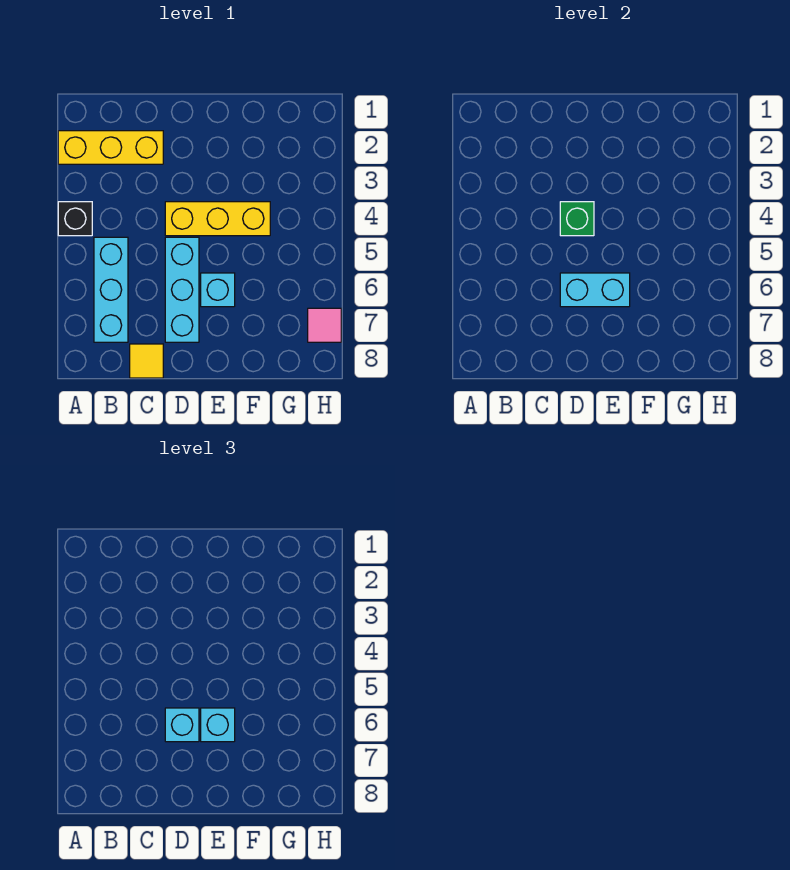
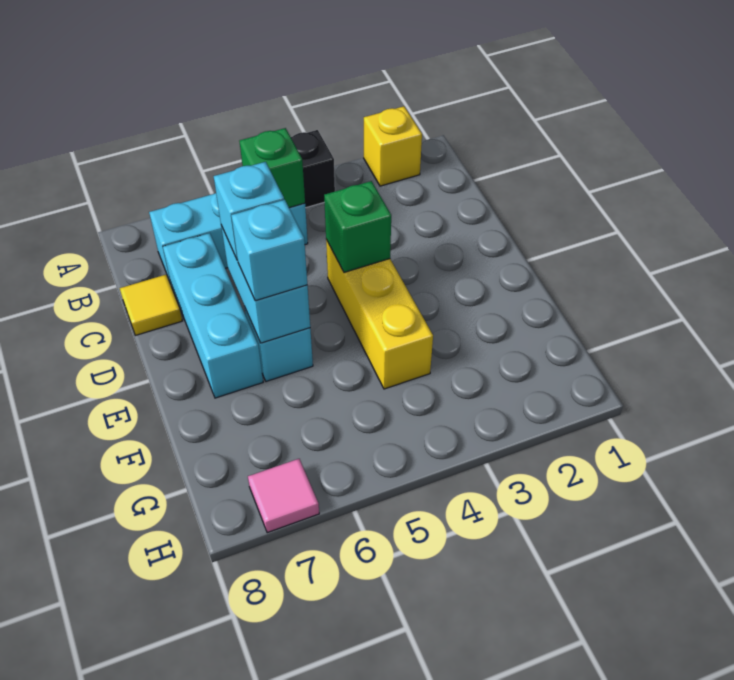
yellow 1x3 brick [58,131,163,164] -> yellow 1x1 brick [364,106,422,186]
none -> green 1x1 brick [239,128,305,208]
cyan 1x3 brick [165,237,199,342] -> cyan 1x3 brick turned to [163,233,263,398]

